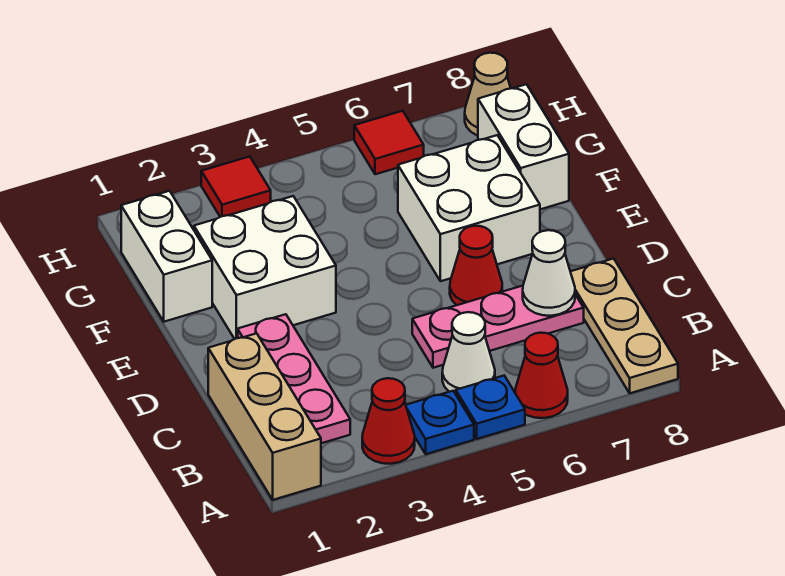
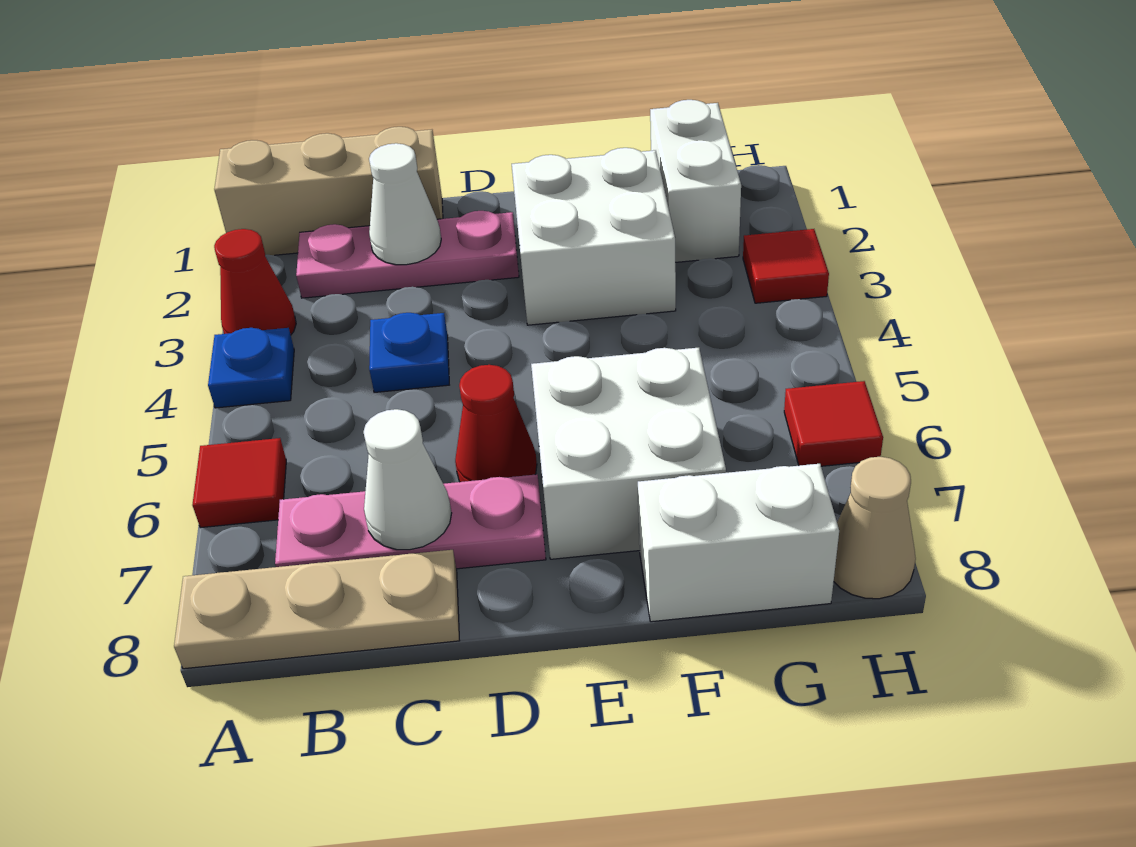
blue 1x1 plate [456,376,525,439] -> blue 1x1 plate moved to [369,313,449,392]
red 1x1 cone [515,333,568,418] -> red 1x1 tile [192,438,286,528]
white 1x1 cone [442,312,495,394] -> white 1x1 cone moved to [369,143,441,265]
pink 1x3 plate [412,286,584,368] -> pink 1x3 plate turned to [275,474,546,569]
white 1x2 brick [121,191,212,322] -> white 1x2 brick turned to [650,100,741,262]

